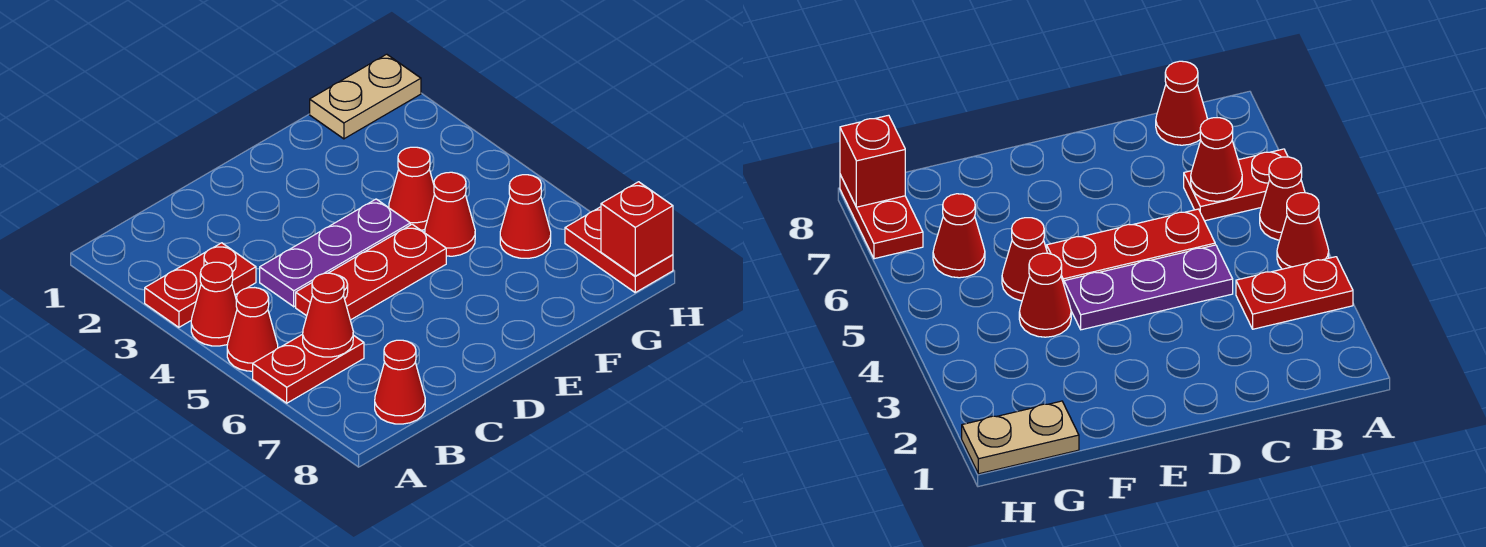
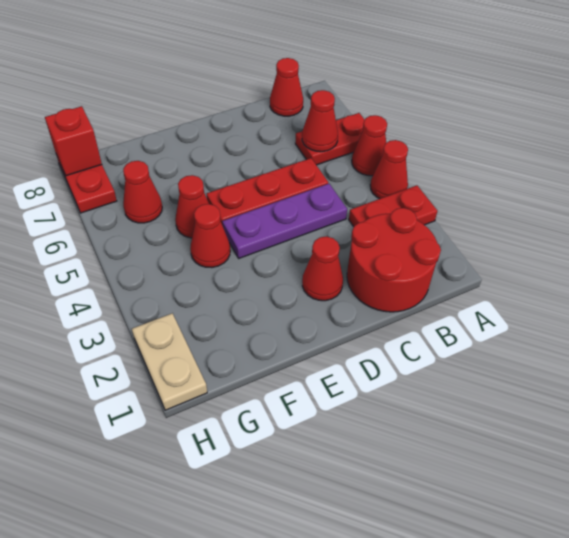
none -> red 2x2 round brick [347,208,441,312]
none -> red 1x1 cone [302,236,343,301]
tan 1x2 plate [310,54,421,139] -> tan 1x2 plate turned to [132,313,207,410]

